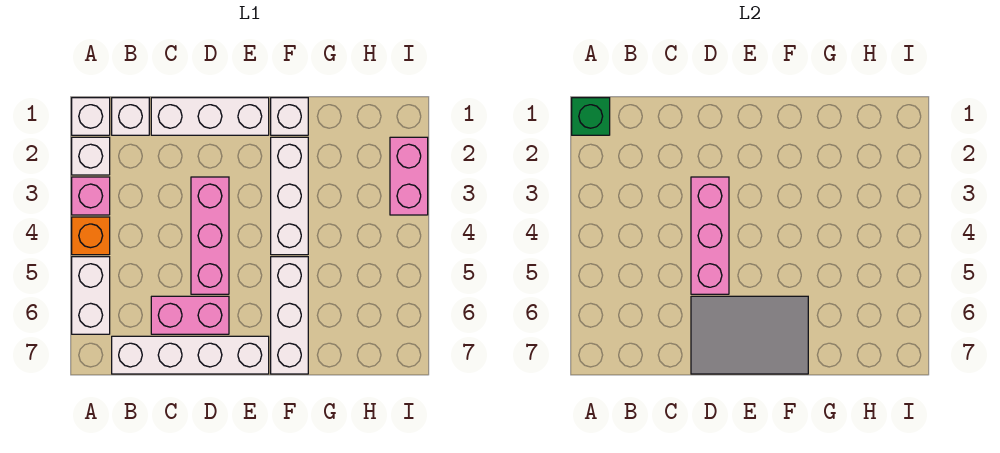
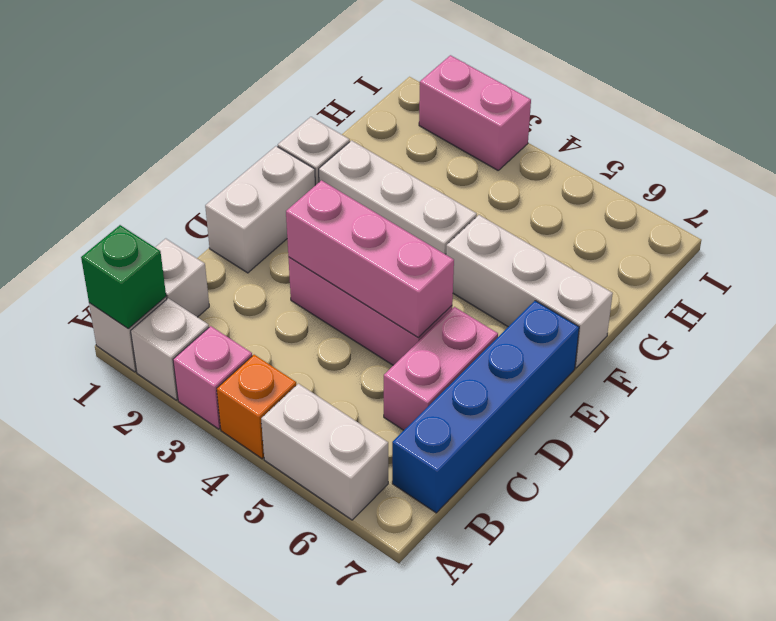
white 1x4 brick [112,336,269,374] -> blue 1x4 brick [392,301,579,513]
white 1x3 brick [151,98,269,135] -> white 1x2 brick [205,146,315,273]
grey 2x3 tile [691,296,808,374] -> none

